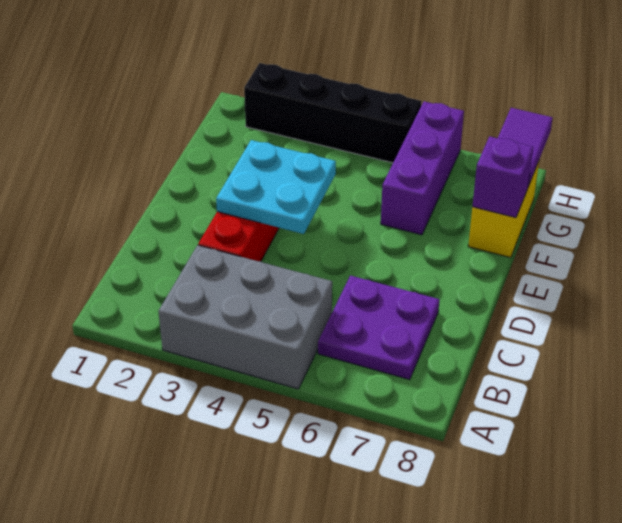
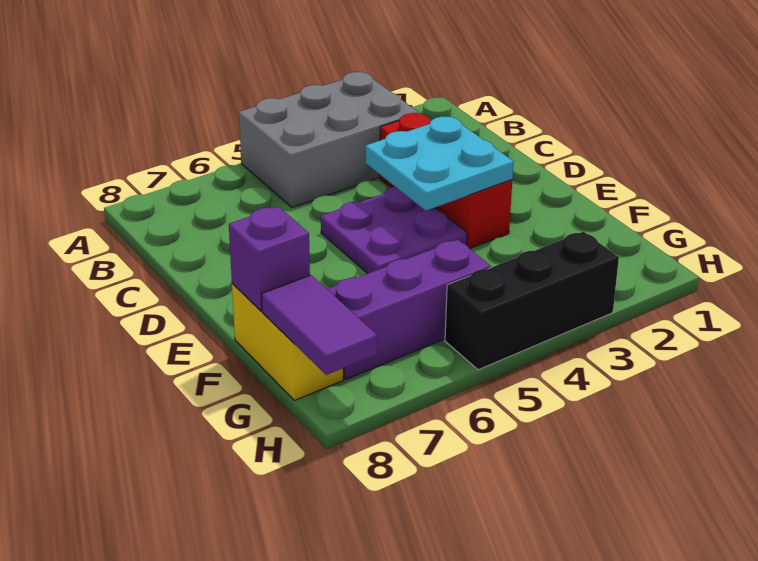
purple 2x2 plate [318,276,439,380] -> purple 2x2 plate moved to [321,187,467,274]
purple 1x3 brick [381,101,464,235] -> purple 1x3 brick turned to [327,240,491,379]
black 1x4 brick [244,63,422,163] -> black 1x3 brick [445,232,619,370]

